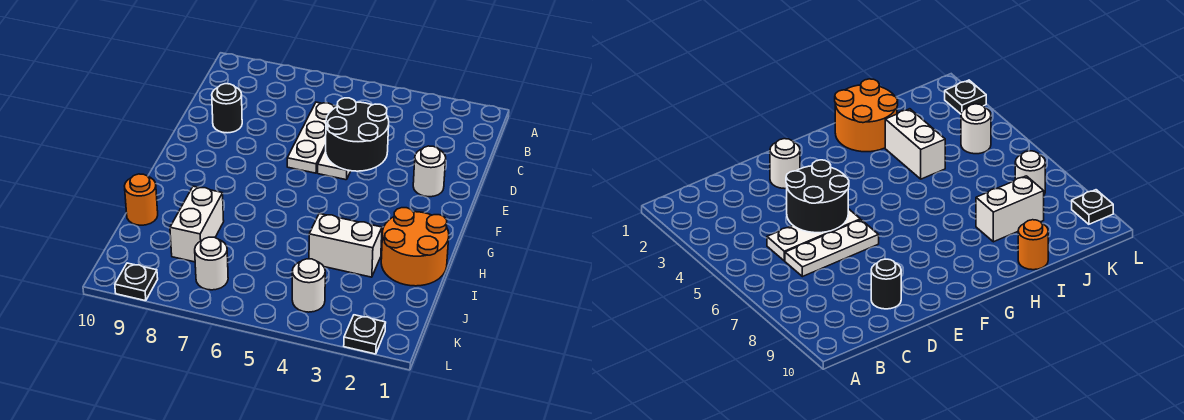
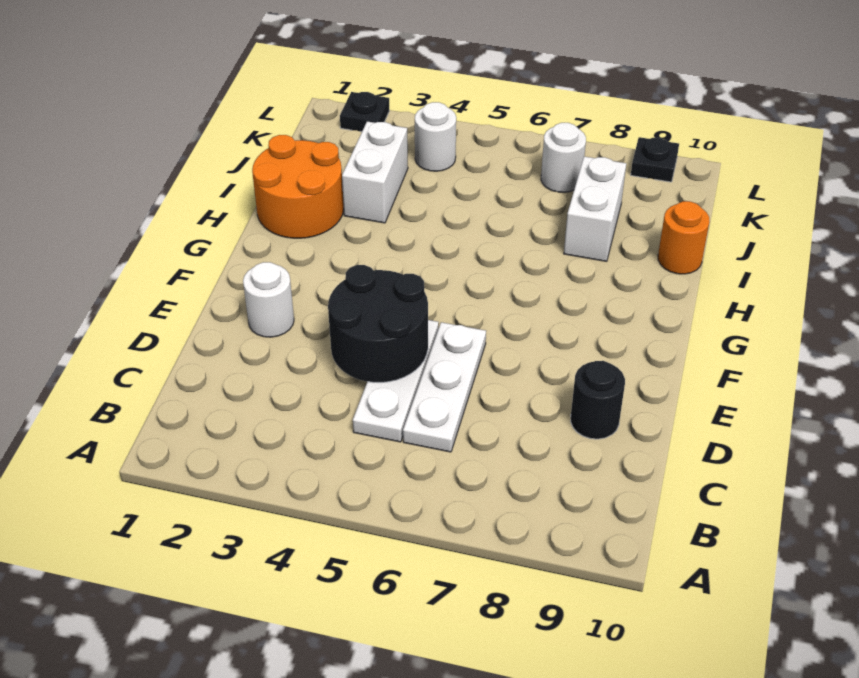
white 1x2 brick [309,214,382,277] -> white 1x2 brick turned to [342,122,408,223]

